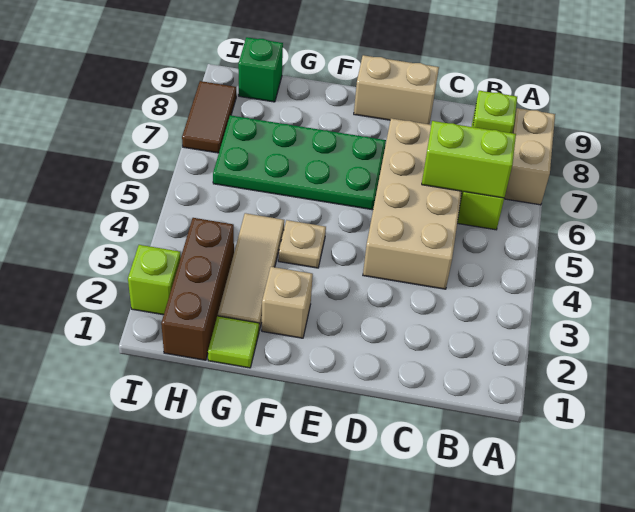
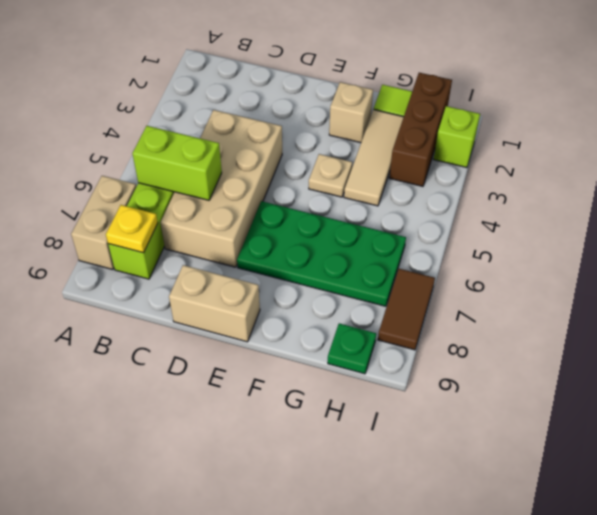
lime 1x1 plate [473,91,517,133] -> yellow 1x1 plate [106,205,158,253]
green 1x1 brick [238,37,283,102] -> green 1x1 plate [328,323,376,374]

